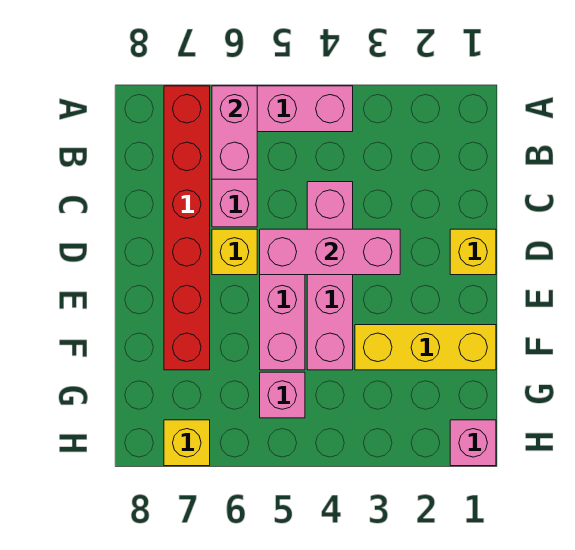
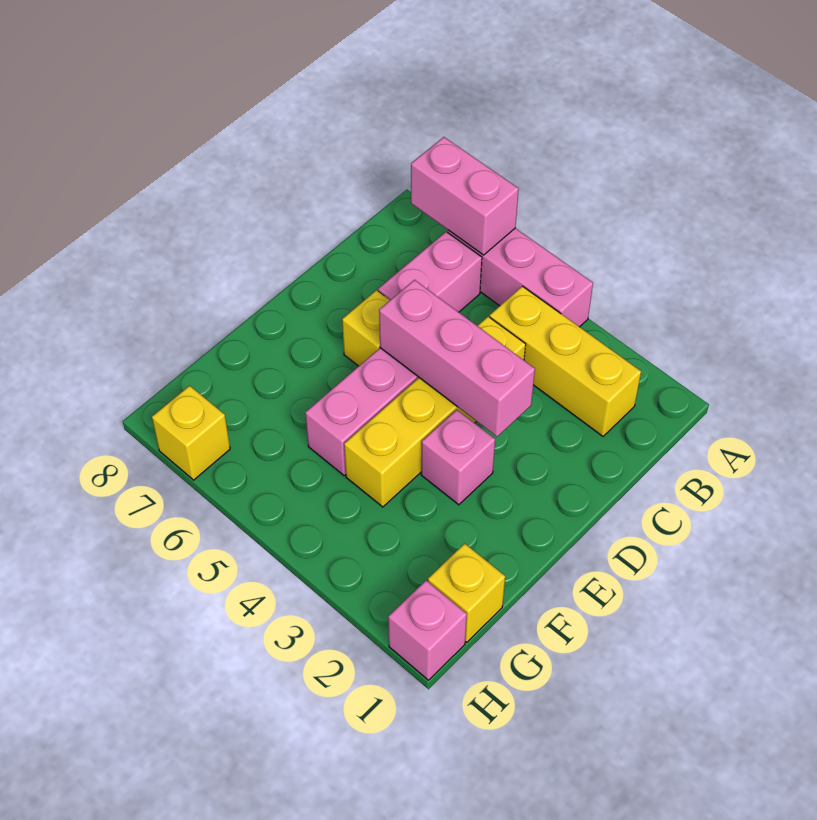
pink 1x2 brick [212,86,257,179] -> pink 1x2 brick turned to [411,137,519,255]
red 1x6 brick [164,86,210,370] -> none
pink 1x4 brick [307,182,353,370] -> yellow 1x4 brick [344,317,526,507]
yellow 1x1 brick [450,229,496,275] -> yellow 1x1 brick moved to [428,543,505,642]
yellow 1x3 brick [355,325,496,370] -> yellow 1x3 brick moved to [490,286,641,436]
pink 1x1 brick [260,372,305,418] -> pink 1x1 brick moved to [421,410,495,505]

